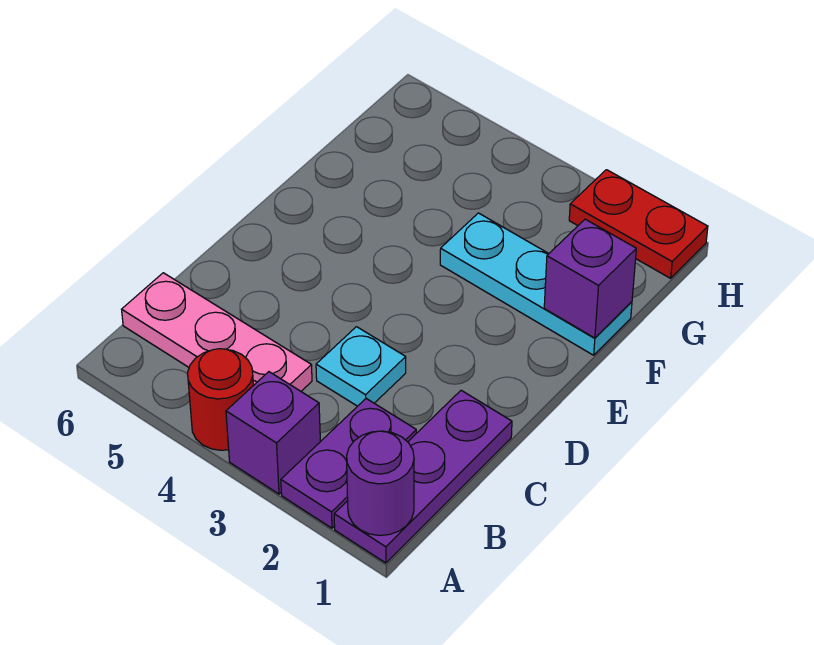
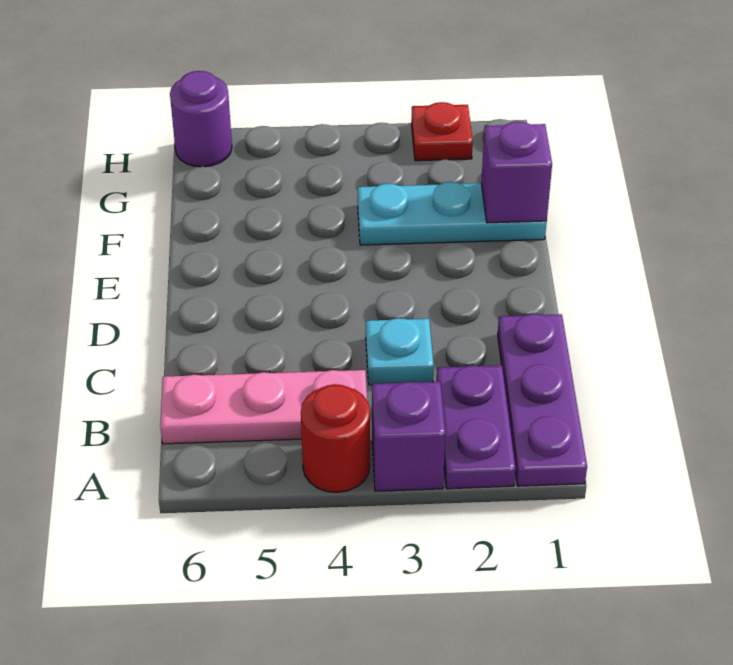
purple 1x1 round brick [347,431,414,535] -> purple 1x1 round brick moved to [170,71,232,167]
red 1x2 plate [569,170,708,278] -> red 1x1 plate [411,102,473,161]

